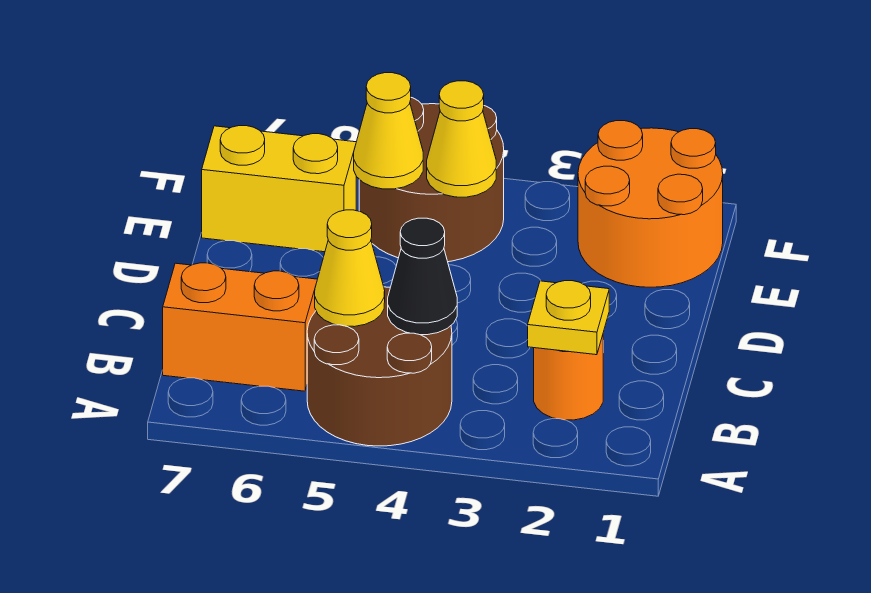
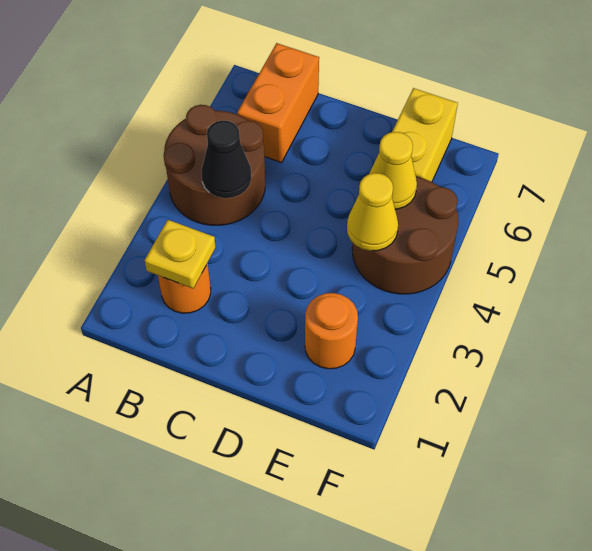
yellow 1x1 cone [315,210,385,327] -> none
orange 2x2 round brick [578,121,723,287] -> orange 1x1 round brick [305,293,358,369]

